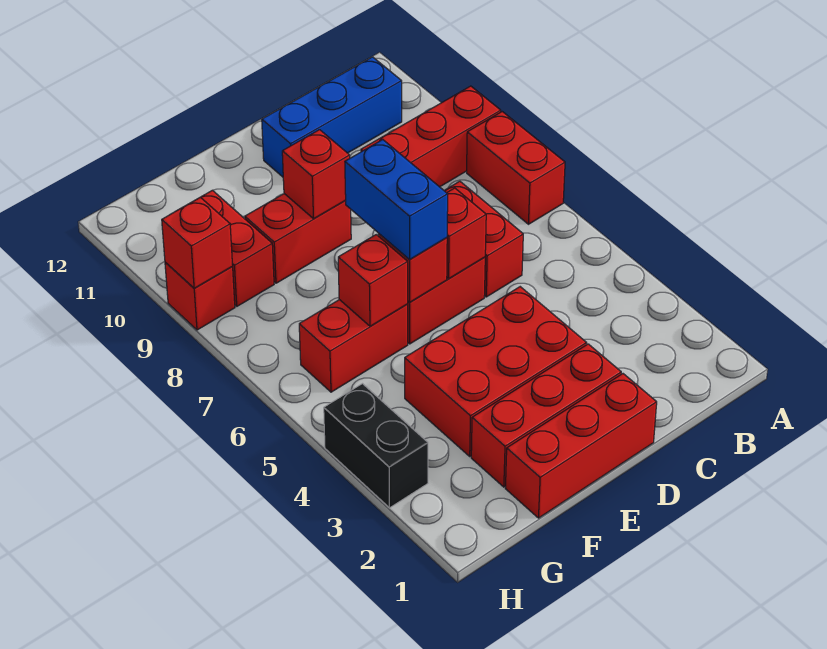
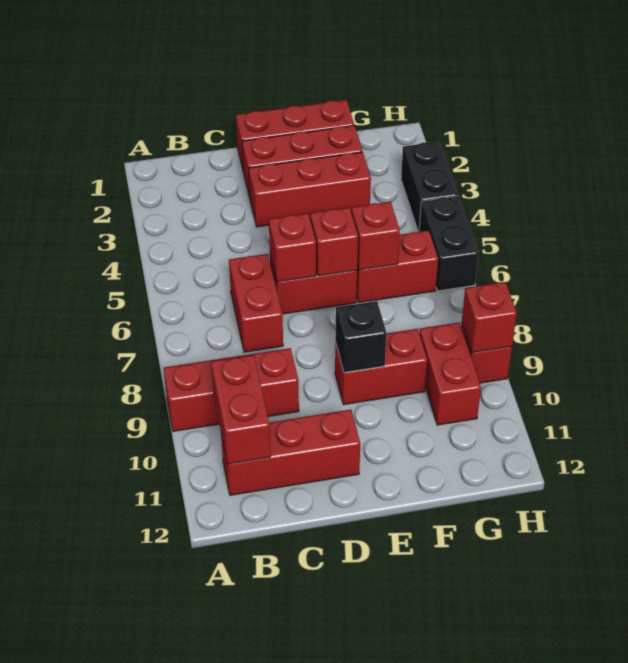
red 1x2 brick [467,112,565,224] -> red 1x2 brick moved to [211,355,271,464]
blue 1x3 brick [262,57,402,177] -> red 1x3 brick [221,409,360,495]
red 2x3 brick [405,287,586,456] -> red 1x3 brick [249,152,371,227]
blue 1x2 brick [345,140,448,259] -> none
red 1x1 brick [282,130,350,219] -> black 1x1 brick [335,301,387,373]
none -> black 1x2 brick [419,196,478,291]

